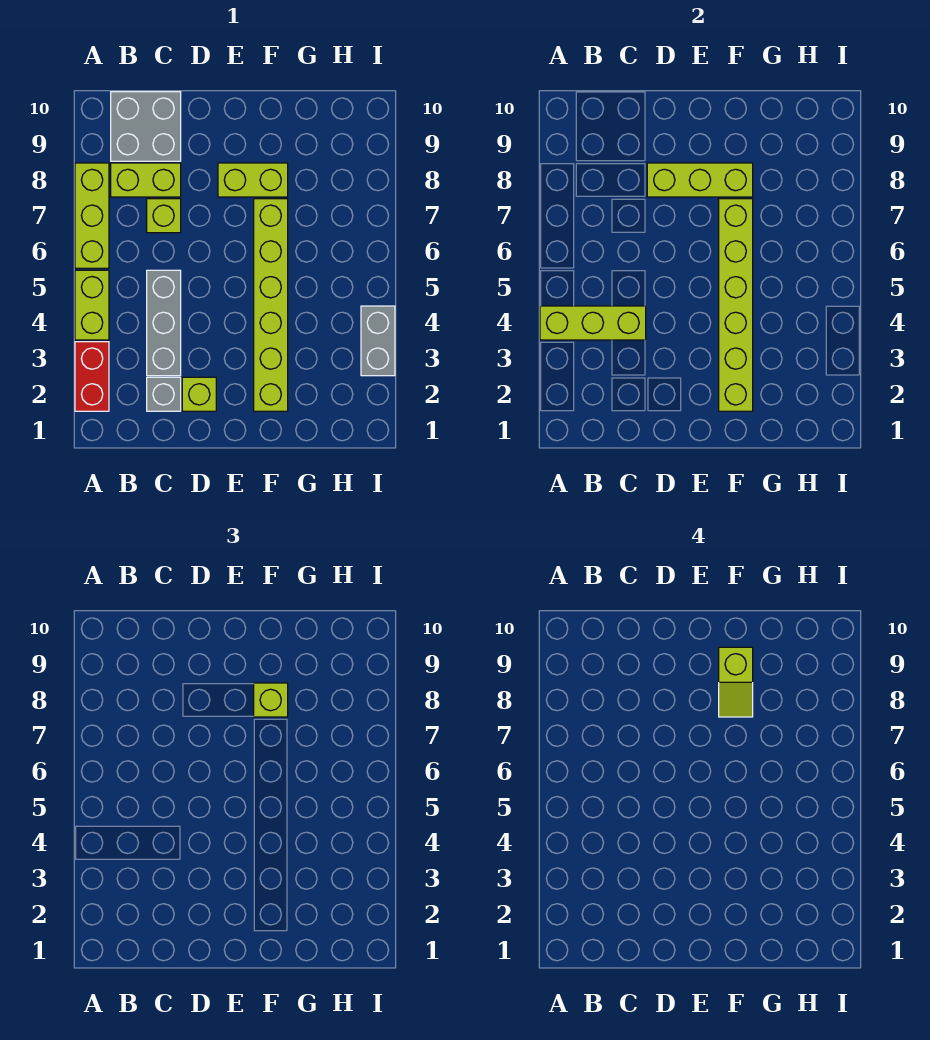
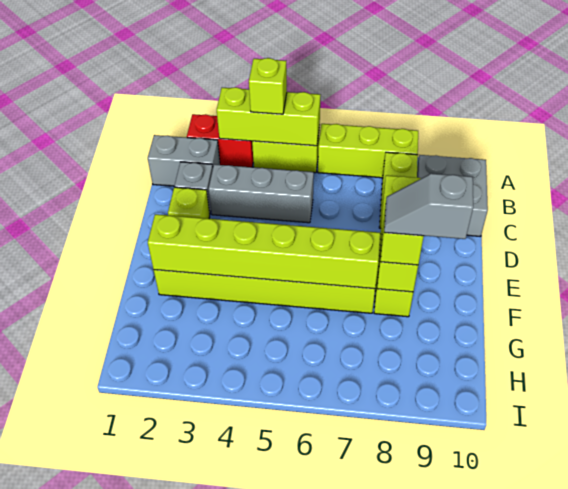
lime 1x3 brick [540,306,646,340] -> lime 1x3 brick turned to [217,87,320,146]
lime 1x1 brick [147,199,181,233] -> lime 1x1 brick moved to [249,58,287,114]
lime 1x2 slope [719,647,753,717] -> grey 1x2 slope [384,173,473,239]
grey 1x2 brick [361,306,395,376] -> grey 1x2 brick moved to [148,135,220,186]

